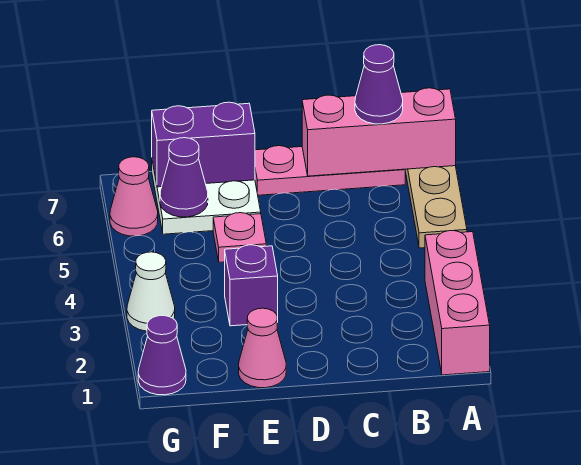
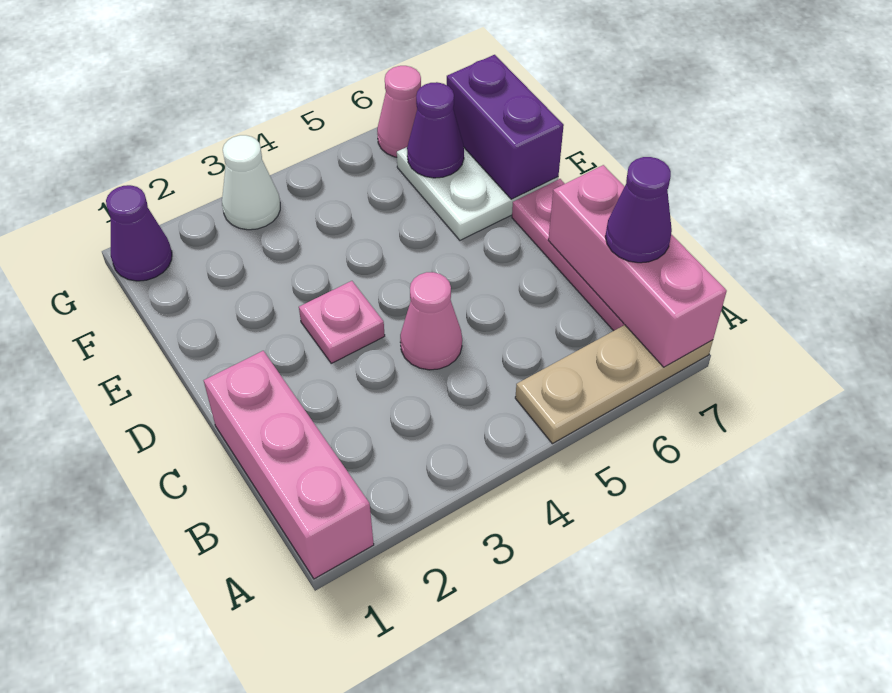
pink 1x3 brick [425,231,490,375] -> pink 1x3 brick turned to [204,351,374,579]
pink 1x1 cone [239,308,286,388] -> pink 1x1 cone moved to [400,272,462,370]
purple 1x1 brick [225,245,278,326] -> none
pink 1x1 plate [213,213,266,262] -> pink 1x1 plate moved to [299,281,385,363]

